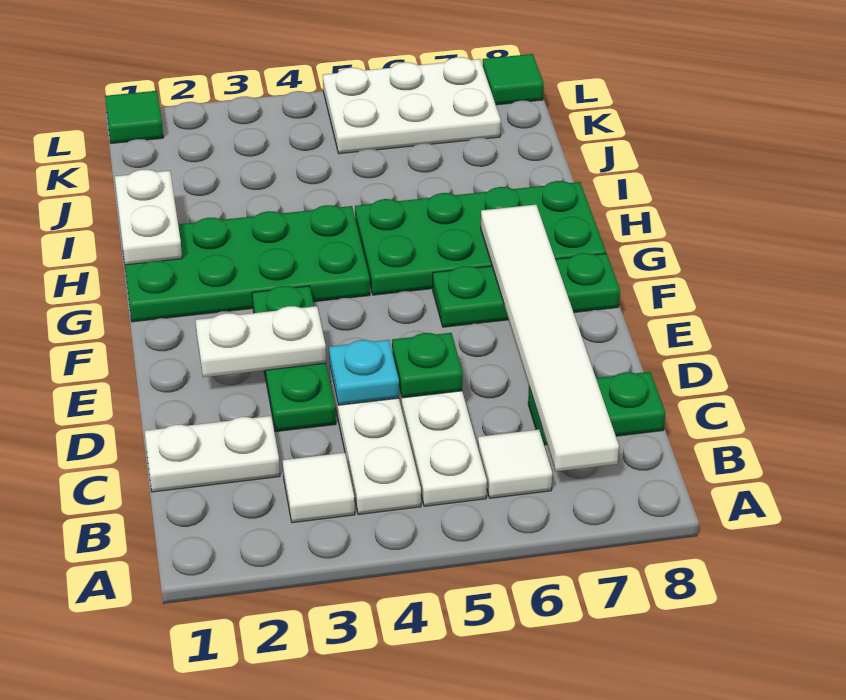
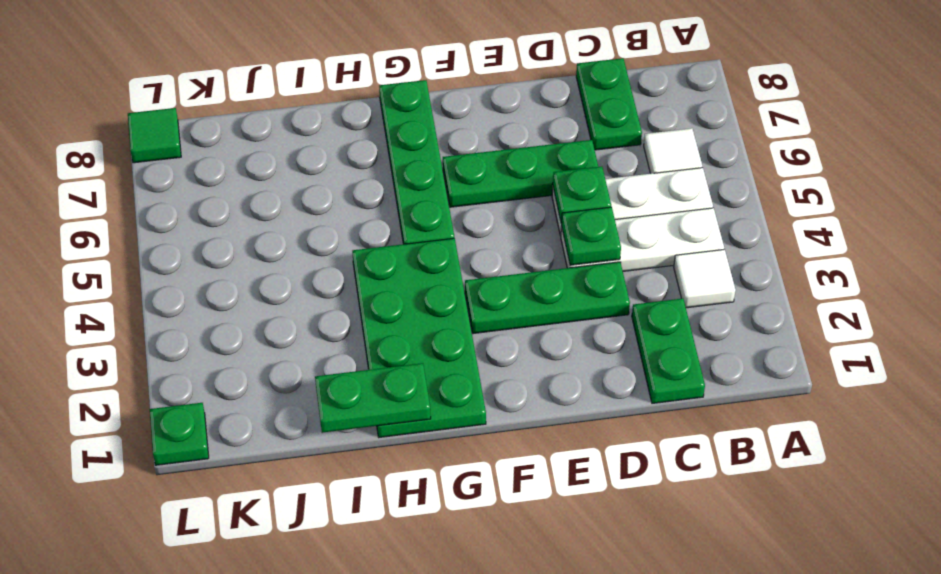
white 1x6 tile [481,205,619,471] -> none
white 1x2 plate [145,416,280,492] -> green 1x2 plate [632,298,705,403]
cyan 1x1 plate [329,340,399,405] -> green 1x1 plate [561,207,621,265]
white 1x2 plate [196,306,326,377] -> none
green 1x3 plate [433,253,620,327] -> green 1x3 plate turned to [443,140,598,207]
green 2x4 plate [355,181,606,295] -> green 1x4 plate [379,80,454,244]
white 1x2 plate [115,170,182,265] -> green 1x2 plate [315,363,431,433]
white 2x3 plate [323,57,501,154] -> none
green 1x1 tile [105,91,163,143] -> green 1x1 plate [150,403,209,465]

